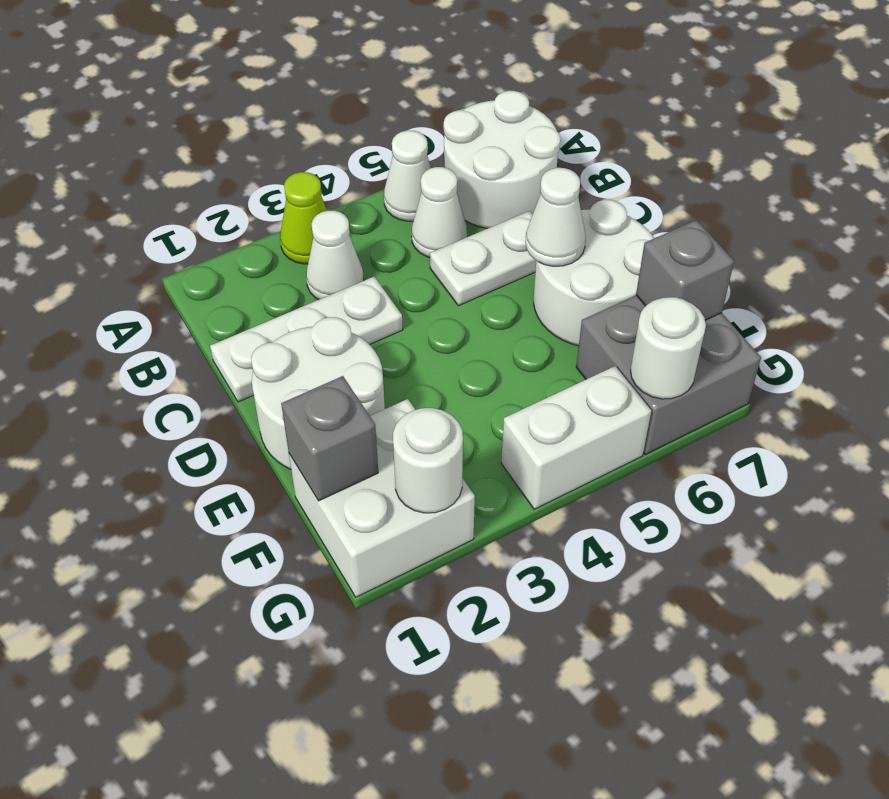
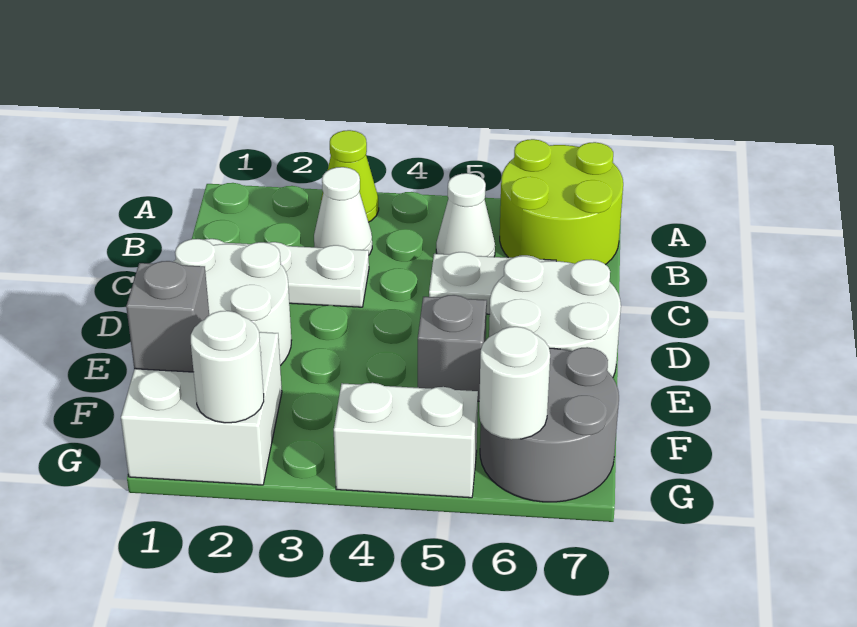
white 1x1 cone [384,130,431,221] -> none
white 2x2 round brick [444,91,560,228] -> lime 2x2 round brick [500,139,623,265]
white 1x1 cone [525,168,586,266] -> none
grey 2x2 brick [576,296,761,455] -> grey 2x2 round brick [480,347,619,502]
grey 1x1 brick [636,220,734,320] -> grey 1x1 brick moved to [418,295,487,401]

